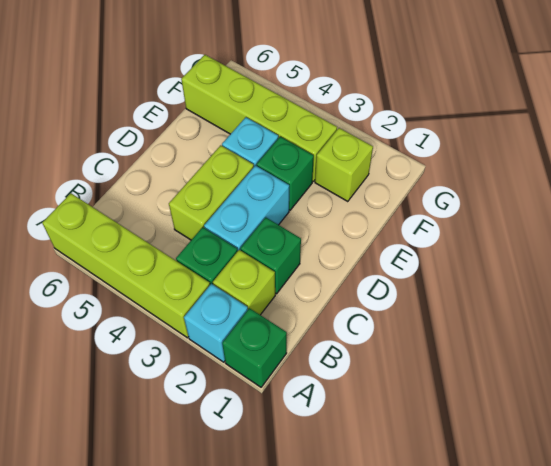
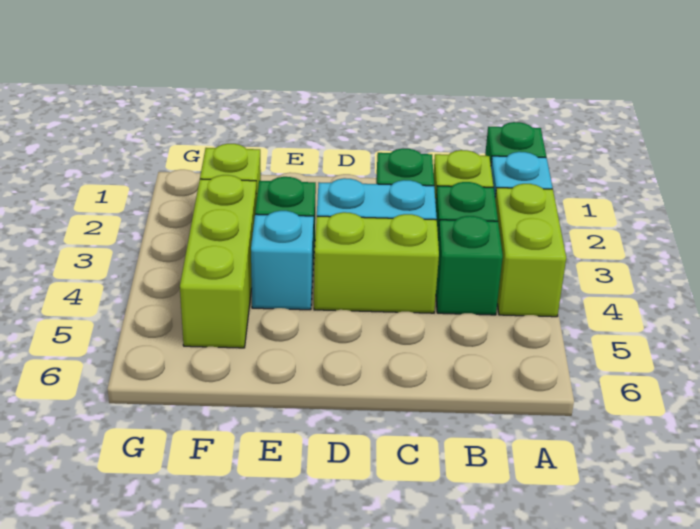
lime 1x4 brick [42,193,210,338] -> lime 1x2 brick [495,184,566,317]
none -> green 1x1 brick [436,216,503,315]
lime 1x4 brick [181,55,337,181] -> lime 1x3 brick [180,175,257,348]

